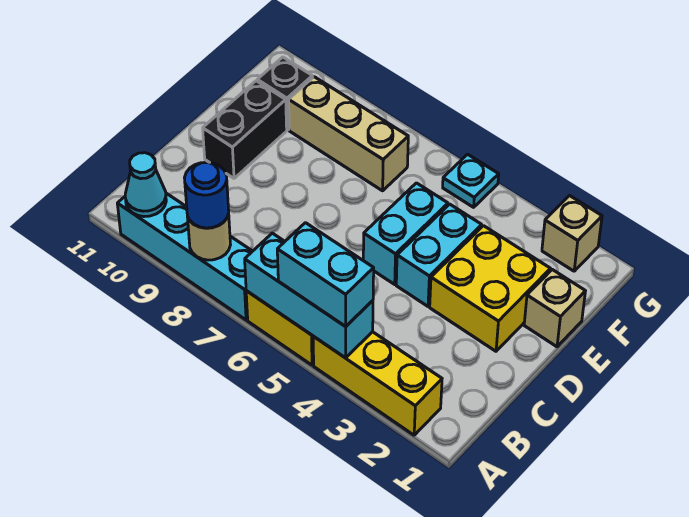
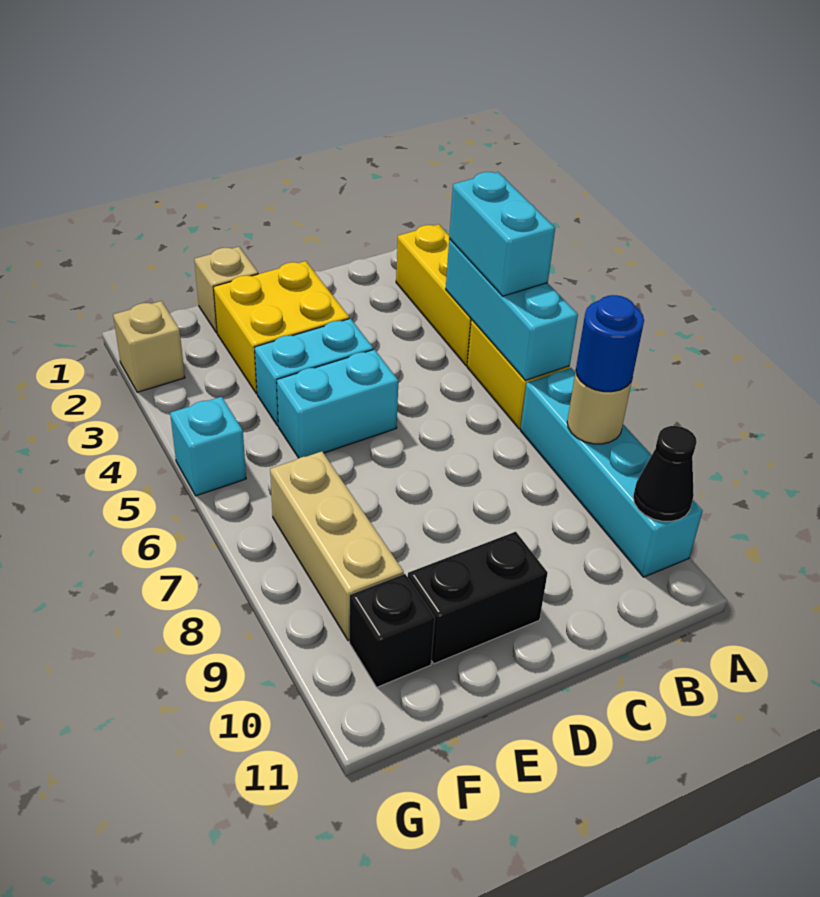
cyan 1x1 cone [125,153,166,217] -> black 1x1 cone [633,426,697,521]
cyan 1x1 plate [443,154,499,207] -> cyan 1x1 brick [170,397,246,496]

